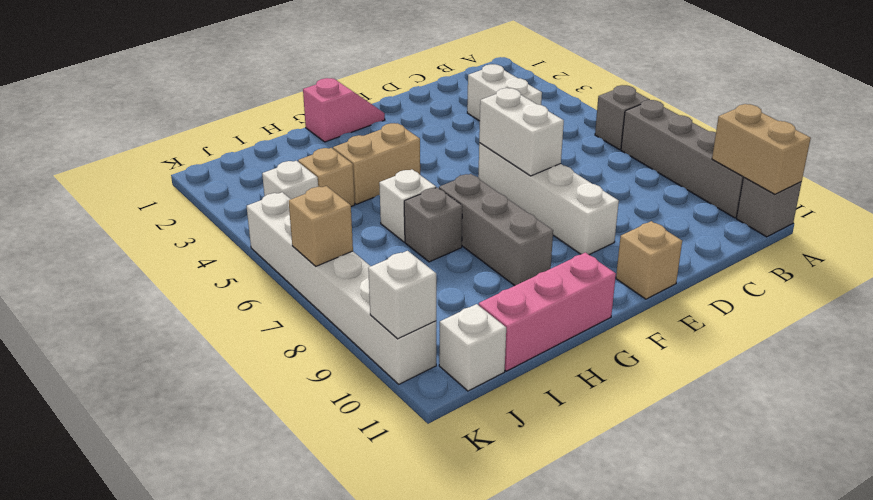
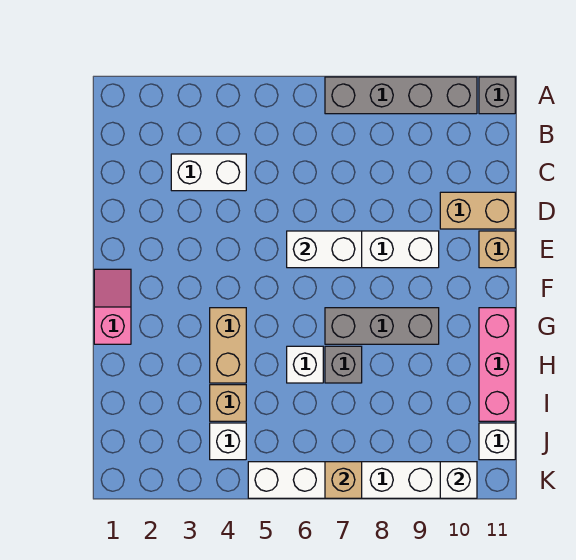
grey 1x1 brick [595,85,650,150] -> none
tan 1x2 brick [712,104,811,194] -> tan 1x2 brick moved to [440,192,515,229]

